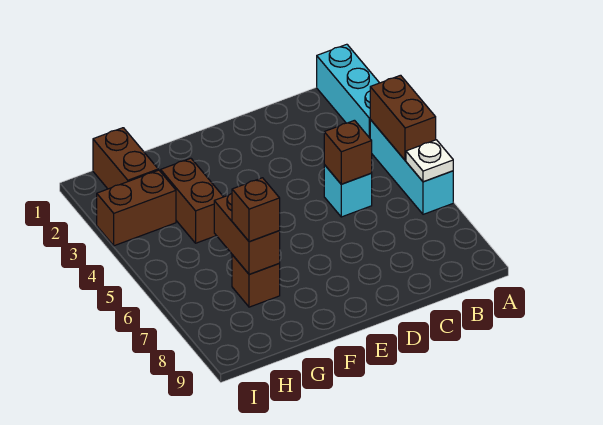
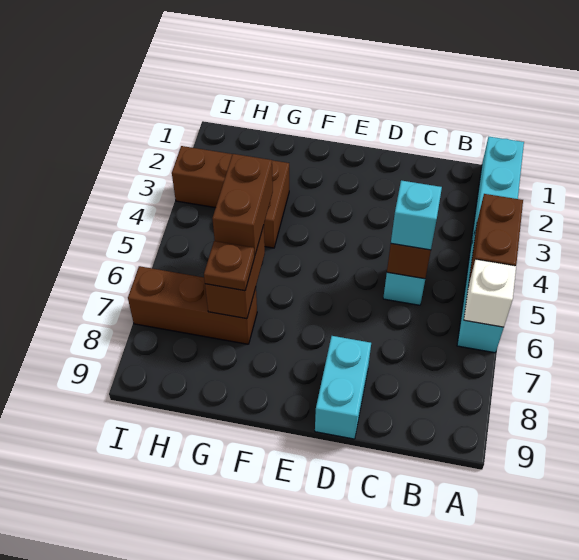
white 1x1 plate [406,140,453,182] -> white 1x1 brick [464,259,516,327]
none -> cyan 1x1 brick [391,180,442,250]
none -> cyan 1x2 brick [315,336,371,439]
brown 1x1 brick [232,255,280,307] -> brown 1x3 brick [128,266,257,344]
brown 1x1 brick [232,178,280,242] -> brown 1x1 plate [204,241,255,291]
brown 1x2 brick [93,128,158,189] -> brown 1x2 brick moved to [212,154,273,256]

